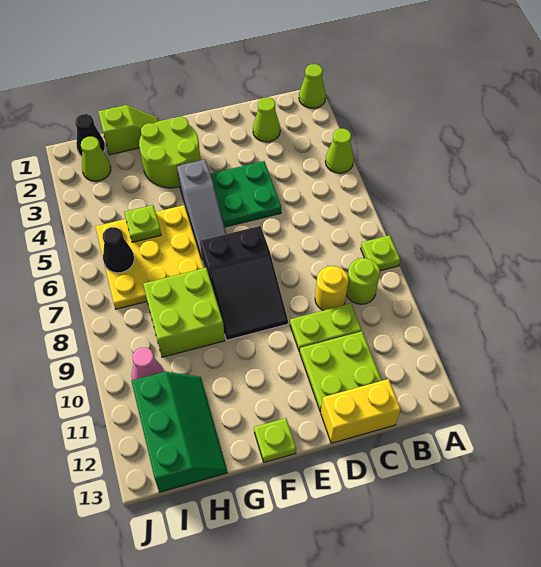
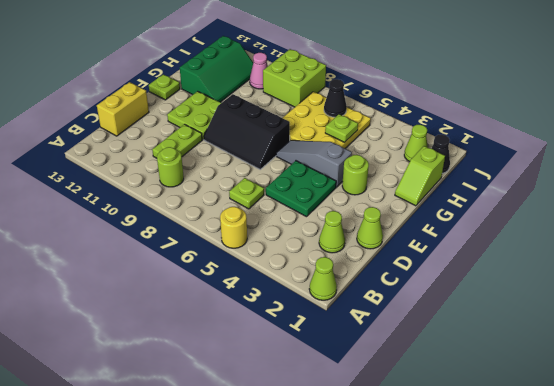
lime 1x1 cone [325,129,354,173] -> lime 1x1 cone moved to [357,207,383,249]
lime 1x1 plate [361,235,400,271] -> lime 1x1 plate moved to [229,178,264,209]
yellow 1x1 round brick [315,266,349,311] -> yellow 1x1 round brick moved to [220,207,247,248]
lime 2x2 plate [300,331,382,412] -> lime 2x2 plate moved to [167,91,221,140]
black 2x3 slope [200,226,288,340] -> black 2x3 slope turned to [204,94,290,169]
lime 2x2 round brick [139,117,201,188] -> lime 1x1 round brick [342,155,369,195]
lime 2x2 brick [143,268,225,357] -> lime 2x2 brick moved to [263,49,326,107]
green 2x3 slope [131,372,228,492] -> green 2x3 slope turned to [180,36,253,102]

